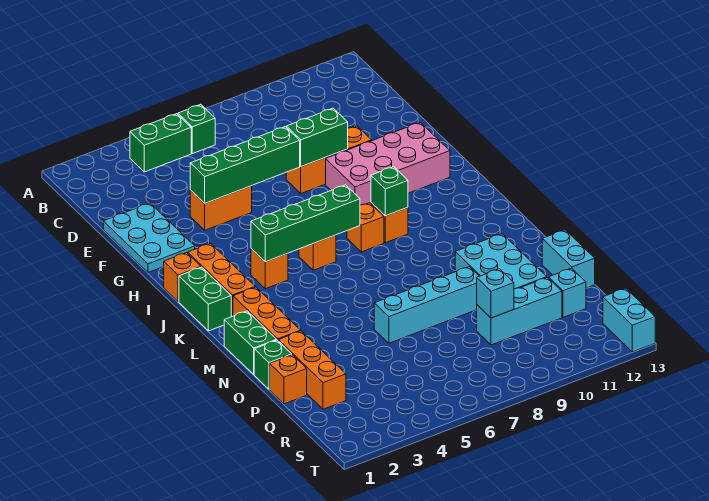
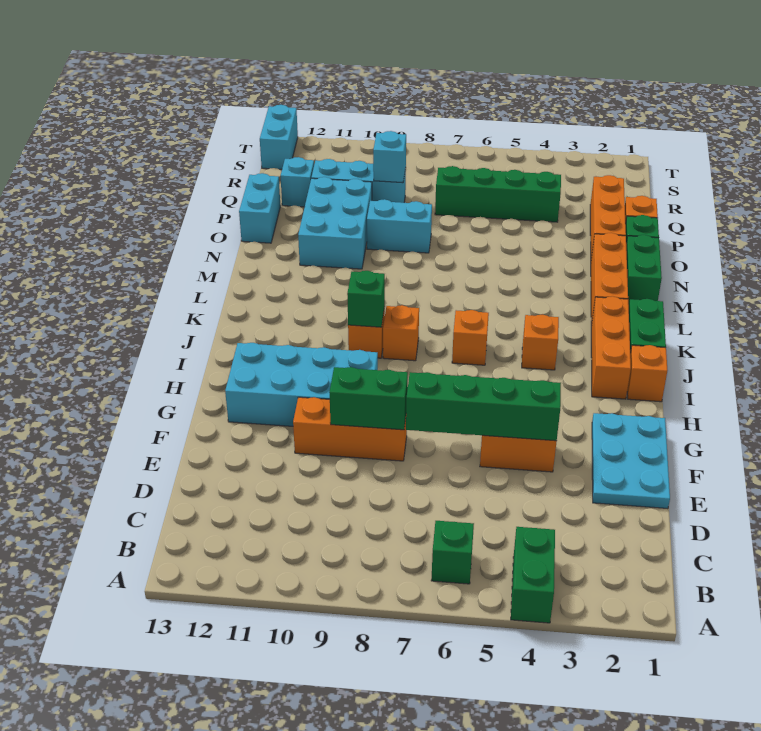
green 1x2 brick [130,114,191,172] -> green 1x2 brick turned to [511,527,555,623]
pink 2x4 brick [326,122,450,205] -> cyan 2x4 brick [225,343,378,426]
green 1x4 brick [251,185,360,262] -> green 1x4 brick moved to [435,166,561,222]
cyan 1x4 brick [374,267,479,343] -> cyan 1x2 brick [367,199,432,253]

